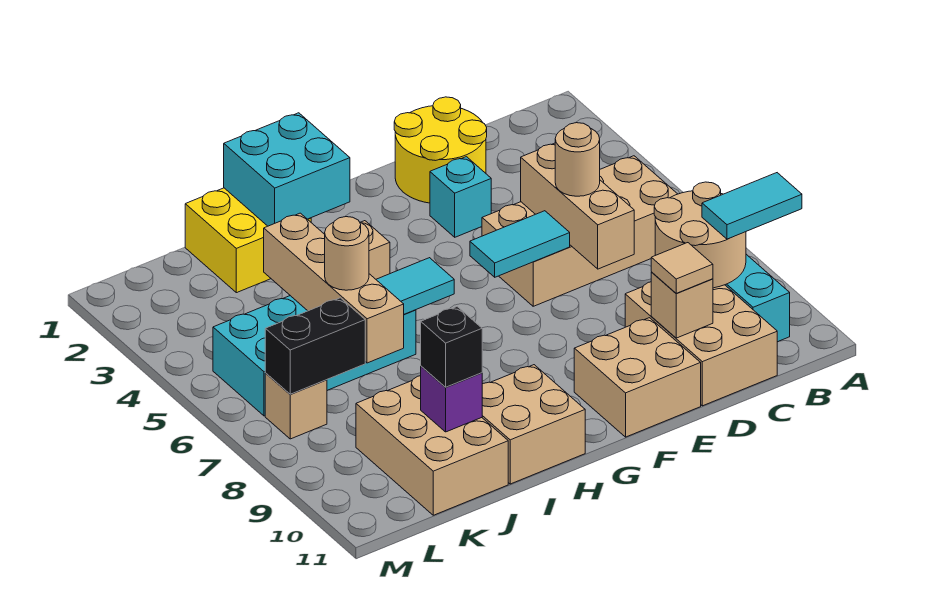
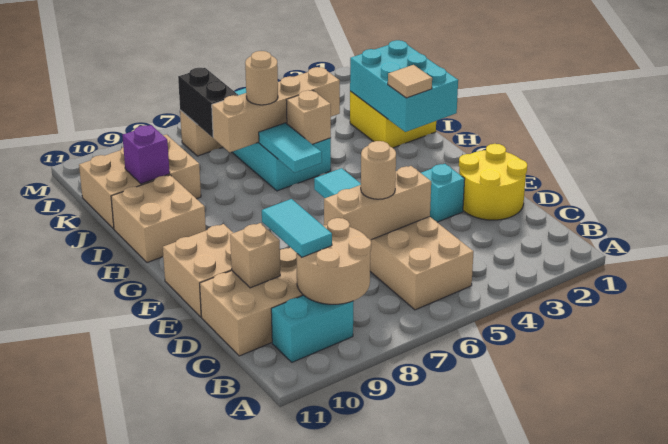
cyan 1x2 tile [702,173,802,239] -> cyan 1x2 tile moved to [262,199,332,257]
tan 1x1 tile [651,243,713,293] -> tan 1x1 tile moved to [388,65,432,98]
cyan 2x2 brick [224,113,350,226] -> cyan 2x3 brick [350,40,458,132]
black 1x1 brick [421,307,482,387] -> none

